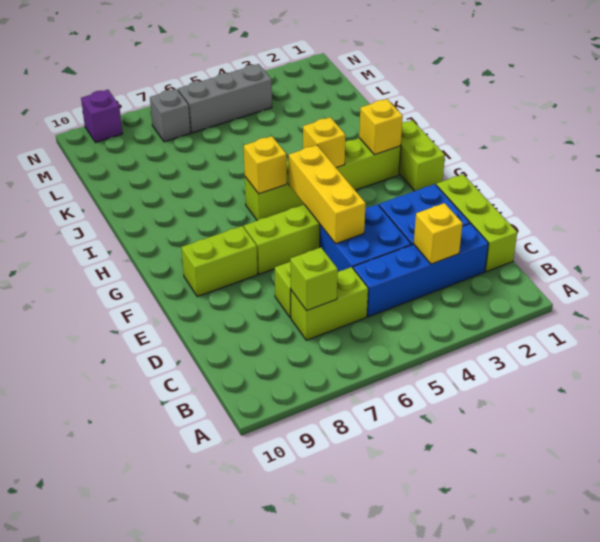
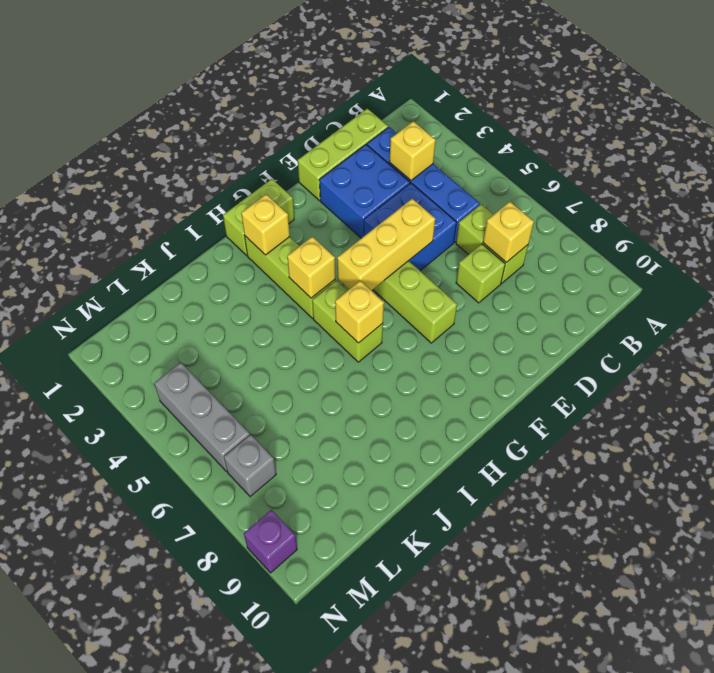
lime 1x1 brick [290,248,338,311] -> yellow 1x1 brick [483,202,534,262]
lime 1x2 brick [182,226,258,297] -> none

